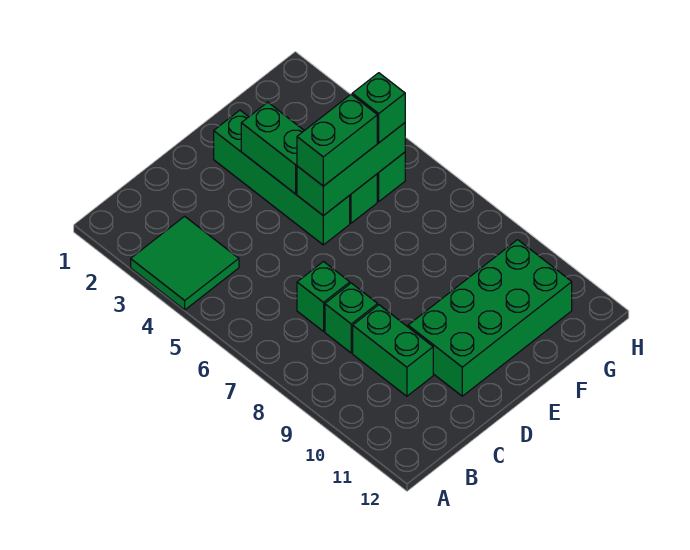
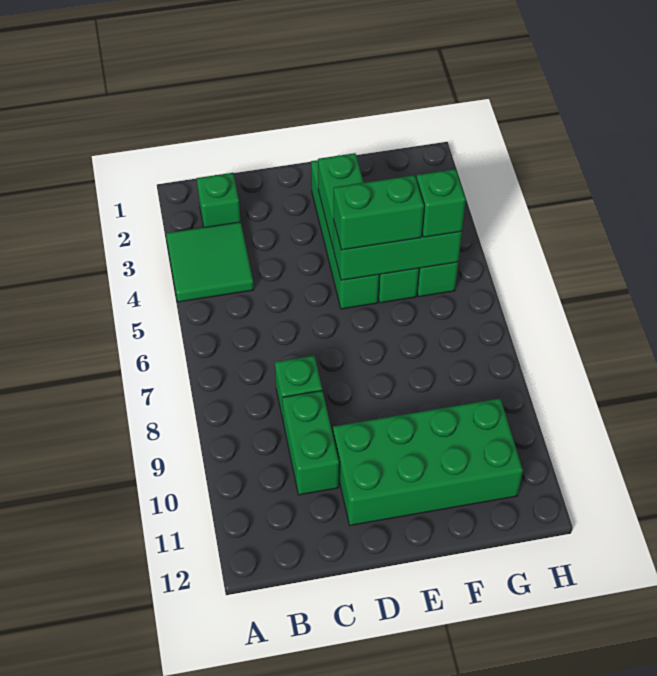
green 1x1 brick [297,262,350,331] -> green 1x1 brick moved to [197,173,241,227]

